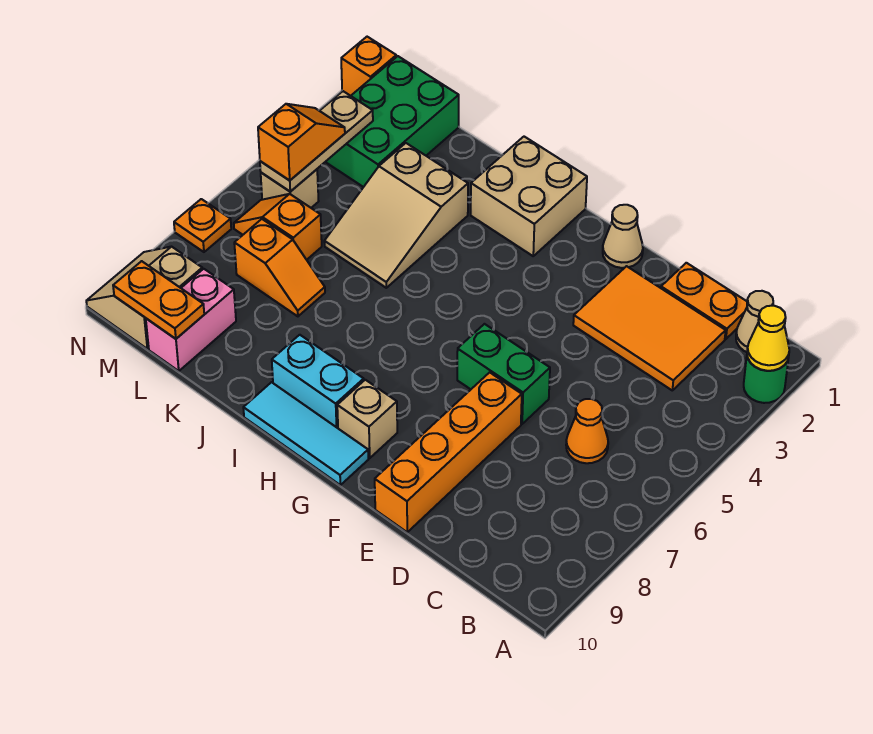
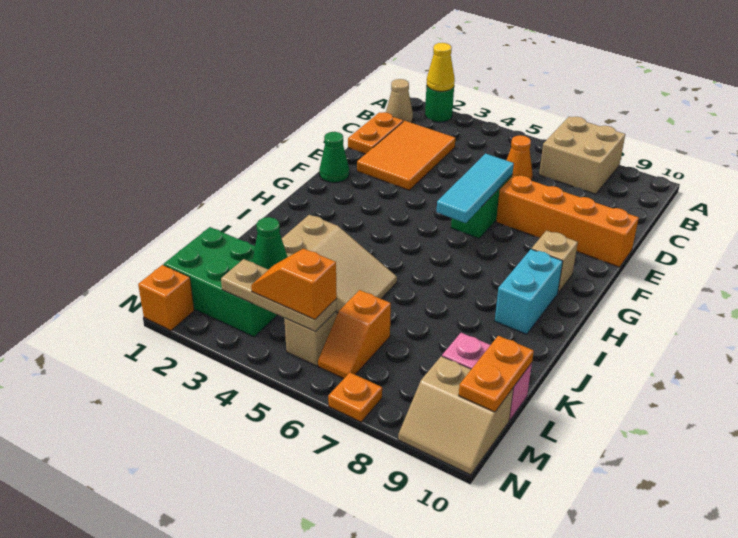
tan 1x1 cone [603,205,643,268] -> green 1x1 cone [319,132,349,183]
cyan 1x3 tile [243,382,368,485] -> cyan 1x3 tile moved to [437,154,514,223]
tan 2x2 brick [471,137,587,256] -> tan 2x2 brick moved to [539,117,625,194]
orange 1x2 slope [234,219,325,316] -> none
none -> green 1x1 cone [252,217,287,270]

